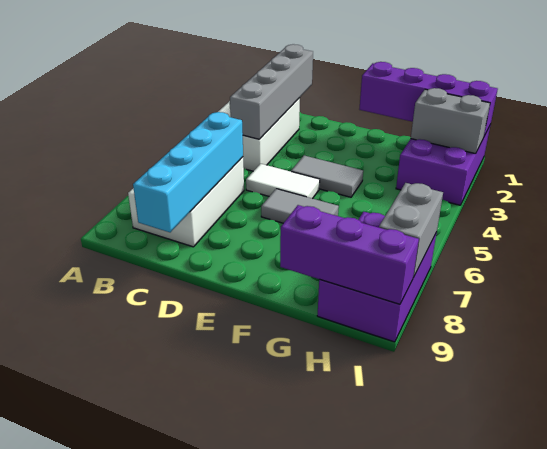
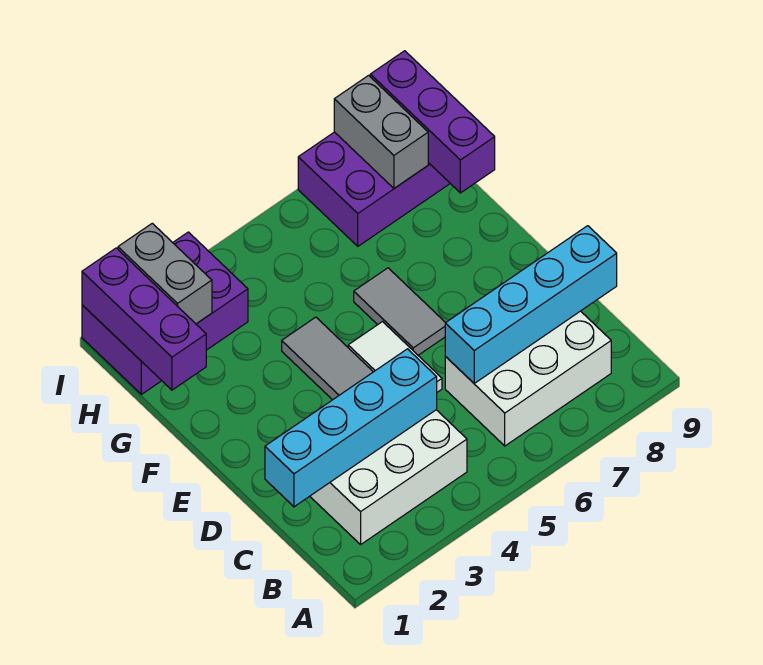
grey 1x4 brick [230,44,313,139] -> cyan 1x4 brick [265,349,437,507]
purple 1x4 brick [359,62,498,136] -> purple 1x3 brick [82,248,206,390]
grey 1x2 brick [379,183,443,278] -> grey 1x2 brick turned to [334,75,428,188]

